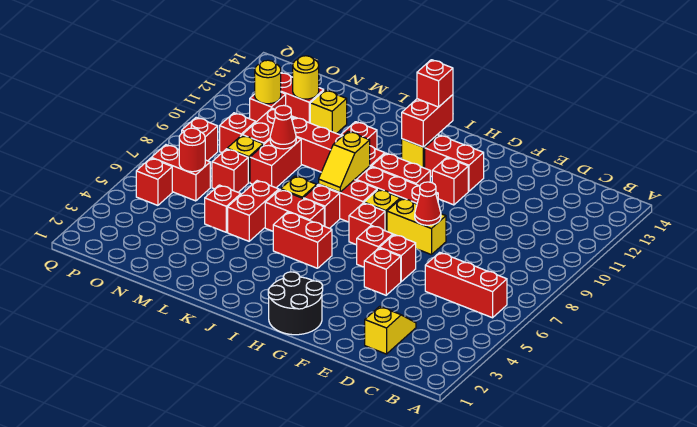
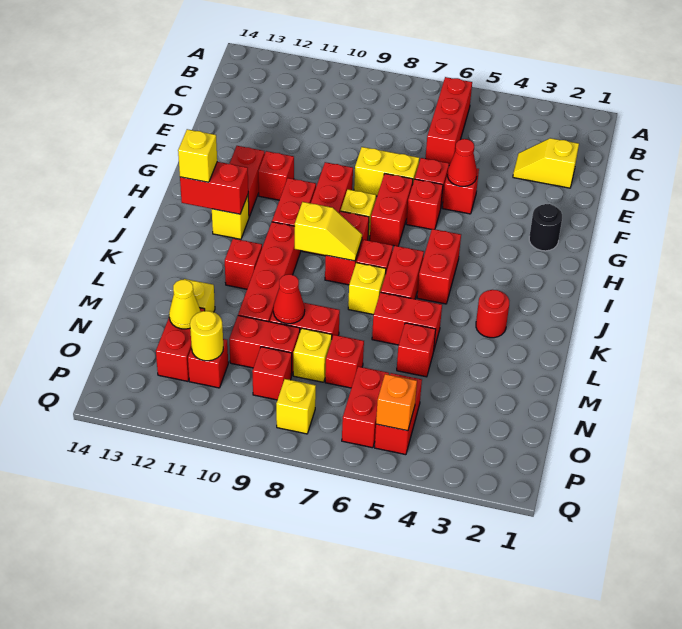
yellow 1x2 brick [387,198,446,255] -> yellow 1x2 brick turned to [354,147,419,196]
red 1x1 cone [415,182,441,225] -> red 1x1 cone moved to [448,139,477,186]
black 2x2 round brick [268,272,323,335] -> black 1x1 round brick [529,204,562,251]
red 1x1 brick [349,203,385,245] -> red 1x2 brick [370,174,413,246]
red 1x1 brick [417,60,453,107] -> yellow 1x1 brick [178,129,217,182]
yellow 1x1 round brick [293,56,319,99] -> yellow 1x1 cone [169,280,200,329]
red 1x1 round brick [179,128,205,172] -> red 1x1 round brick moved to [476,290,509,338]
red 1x1 brick [136,158,172,205] -> red 1x2 brick [375,373,422,455]
none -> orange 1x1 brick [376,374,417,431]
red 1x1 brick [182,117,218,161] -> yellow 1x1 brick [276,379,316,434]

